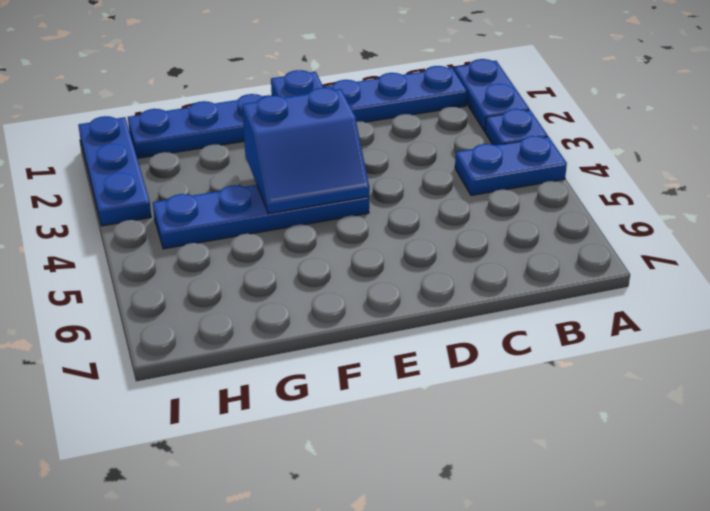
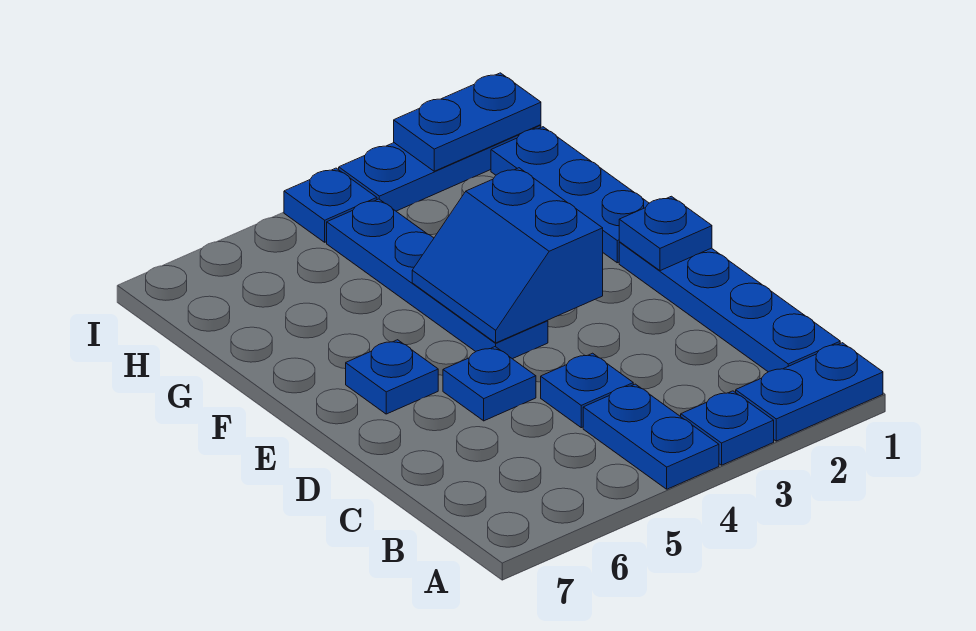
none -> blue 1x1 plate [541,353,633,428]
none -> blue 1x1 plate [443,347,536,421]
none -> blue 1x1 plate [346,340,438,414]
none -> blue 1x2 plate [394,73,541,171]
none -> blue 1x1 plate [284,168,377,242]

